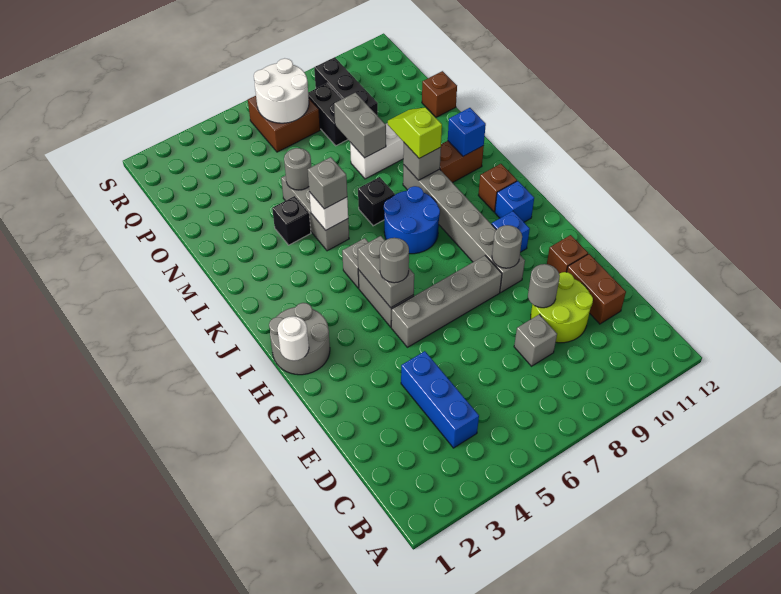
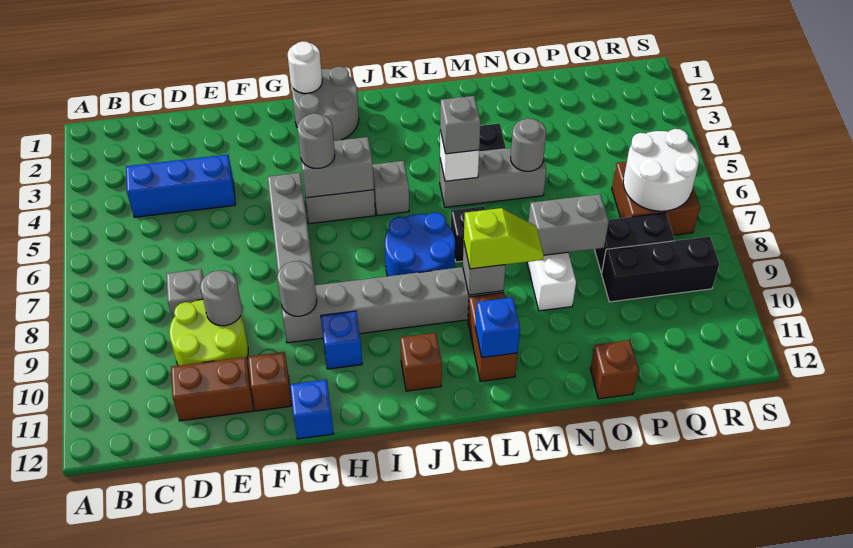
blue 1x1 brick [495,181,534,222] -> blue 1x1 brick moved to [290,380,334,439]

